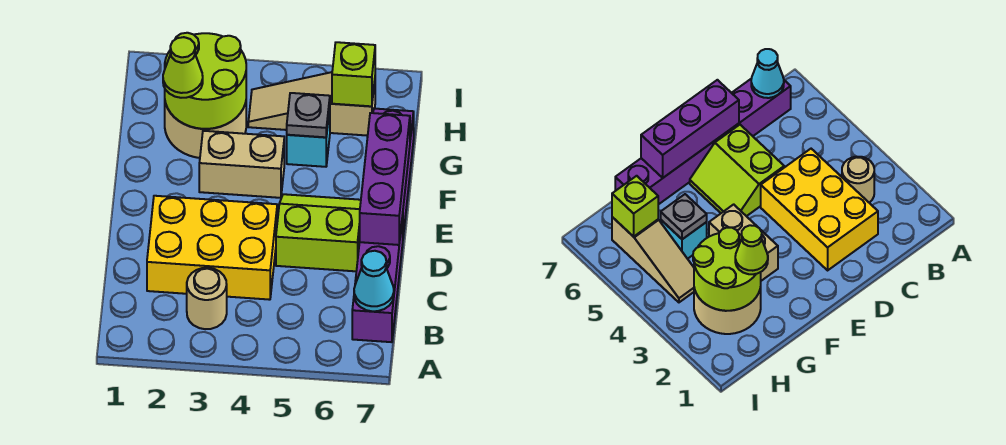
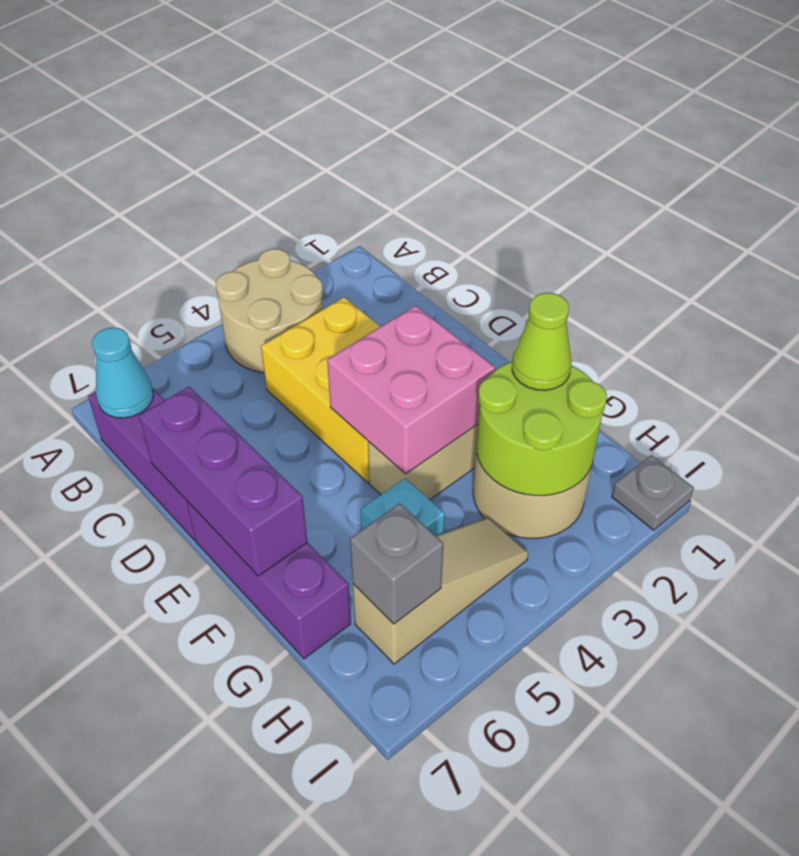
tan 1x1 round brick [187,268,227,329] -> tan 2x2 round brick [216,249,323,373]
yellow 2x3 brick [147,196,277,300] -> yellow 2x3 brick turned to [261,297,381,483]
lime 2x2 slope [276,194,361,271] -> none
none -> pink 2x2 brick [327,306,495,474]
grey 1x1 plate [287,93,330,137] -> grey 1x1 plate moved to [612,455,694,530]
lime 1x1 brick [332,42,375,106] -> grey 1x1 brick [350,503,444,624]

